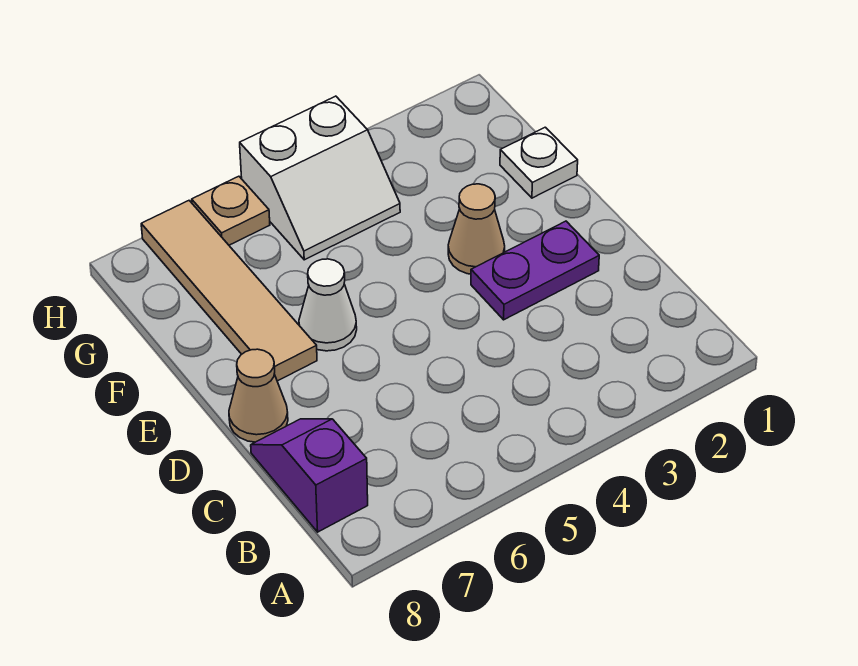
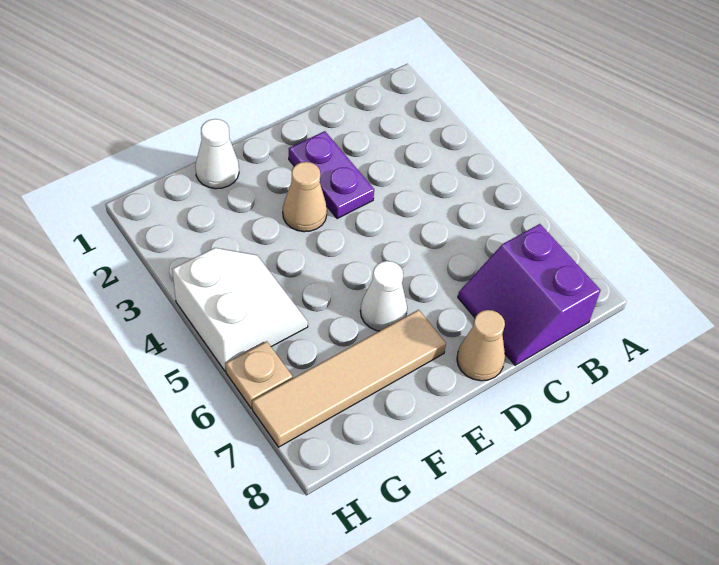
purple 1x2 slope [251,419,368,532] -> purple 2x2 slope [458,224,600,365]
white 1x1 plate [500,127,578,198] -> white 1x1 cone [195,119,239,189]

